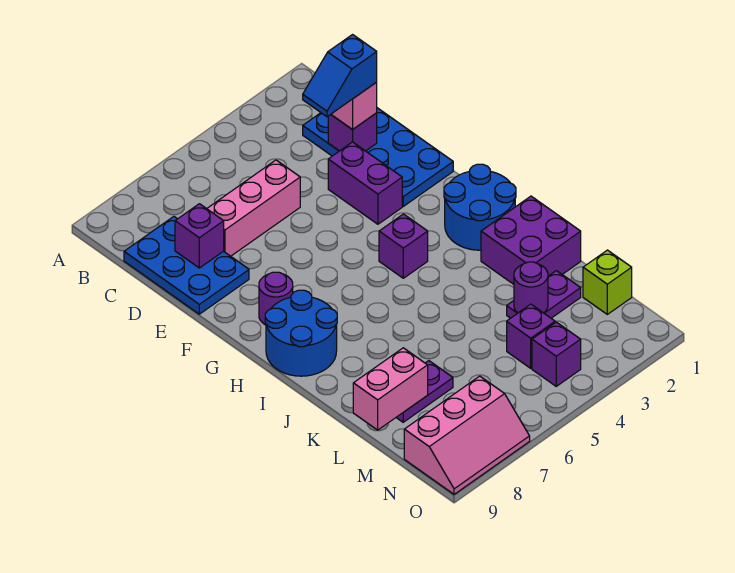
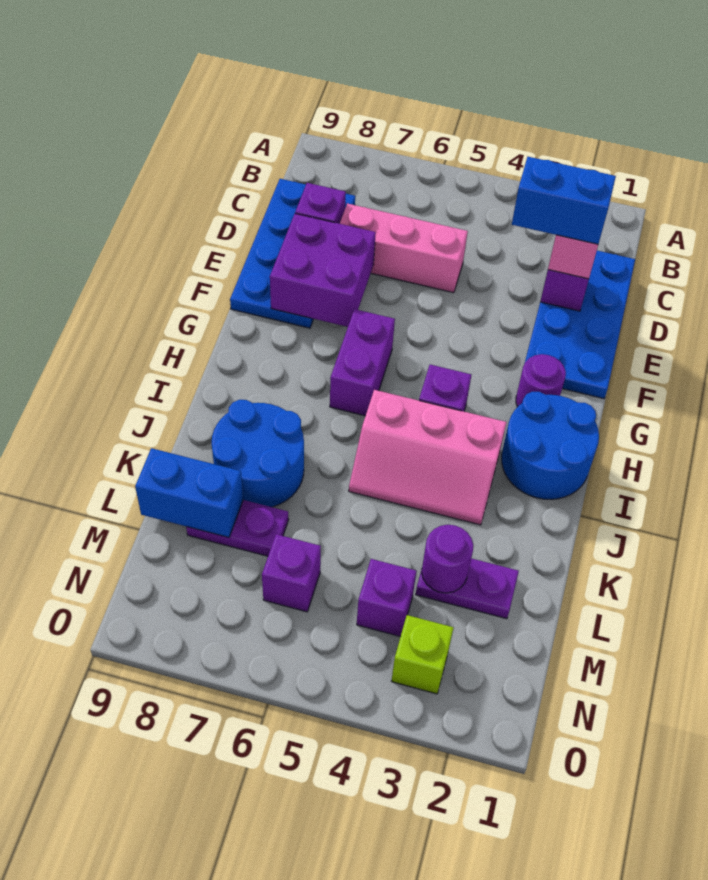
blue 2x3 plate [124,217,249,314] -> blue 2x4 plate [230,179,355,328]
blue 1x2 slope [303,35,377,117] -> blue 1x2 brick [512,157,616,244]
purple 1x2 brick [328,142,402,224] -> purple 1x2 brick moved to [330,309,395,416]
purple 1x1 round brick [259,272,293,325] -> purple 1x1 round brick moved to [516,354,566,407]
blue 2x2 round brick [265,290,337,376] -> blue 2x2 round brick moved to [212,400,304,507]
purple 2x2 brick [481,196,581,284] -> purple 2x2 brick moved to [270,214,376,327]
pink 1x2 brick [353,348,428,430] -> blue 1x2 brick [135,448,243,537]
lime 1x1 brick [583,250,632,314] -> lime 1x1 brick moved to [392,615,454,694]
purple 1x1 brick [532,322,581,386] -> purple 1x1 brick moved to [262,534,321,612]
pink 2x3 slope [404,376,530,494] -> pink 2x3 slope moved to [349,390,506,525]

